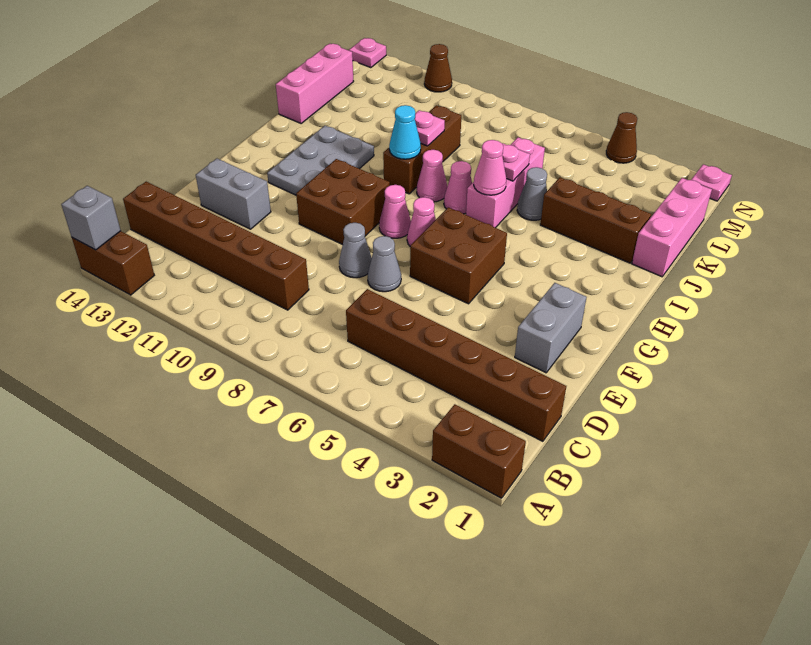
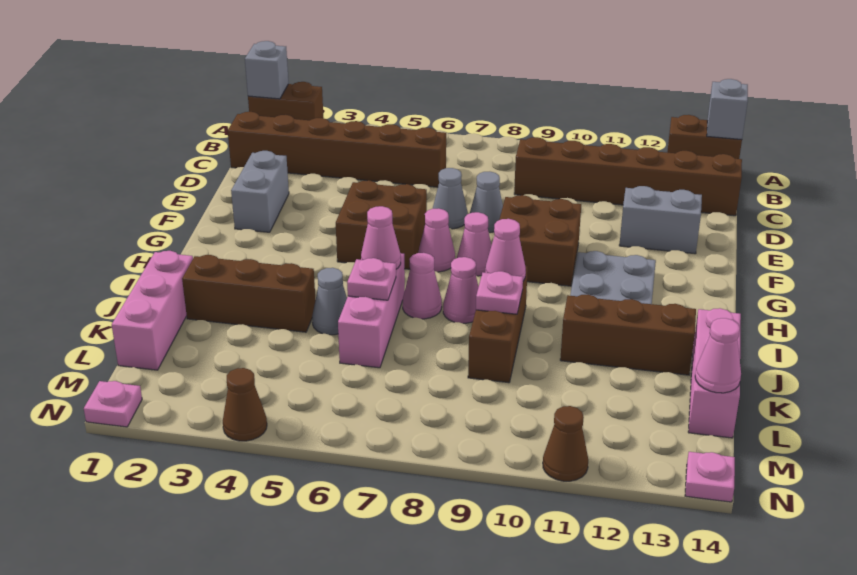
none -> grey 1x1 brick [245,41,289,99]
cyan 1x1 cone [389,105,421,159] -> pink 1x1 cone [485,219,526,281]
none -> brown 1x3 brick [560,295,696,375]
none -> pink 1x1 cone [695,318,741,393]

